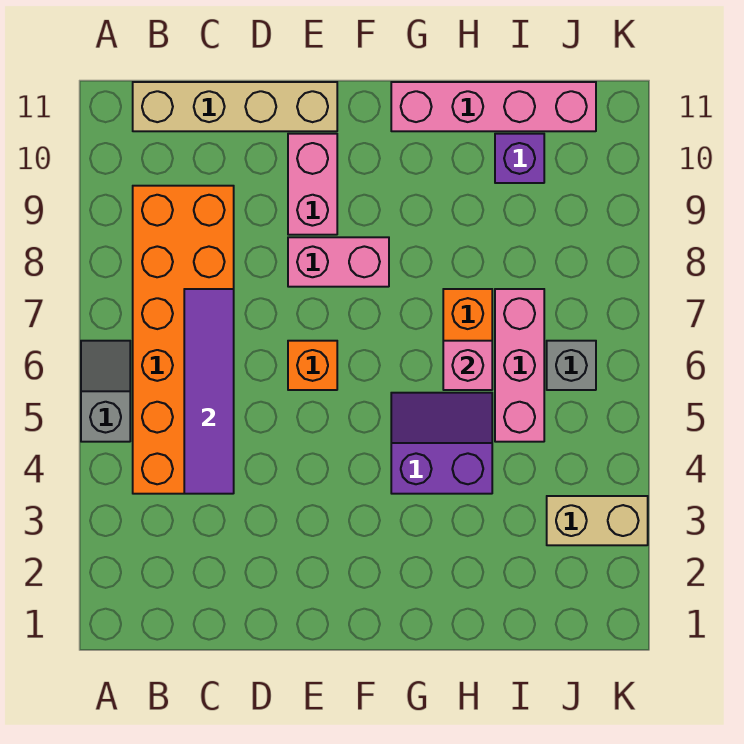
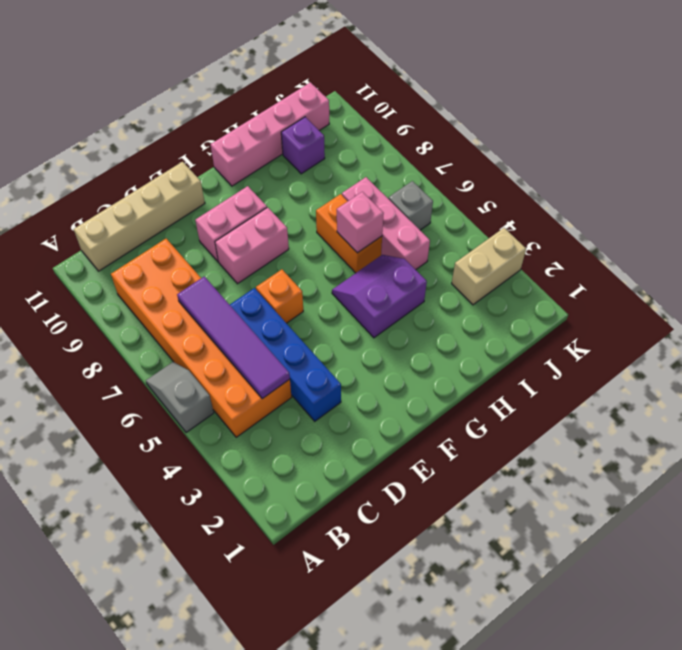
none -> blue 1x4 brick [230,288,341,421]
pink 1x2 brick [288,134,337,235] -> pink 1x2 brick turned to [195,186,267,261]

